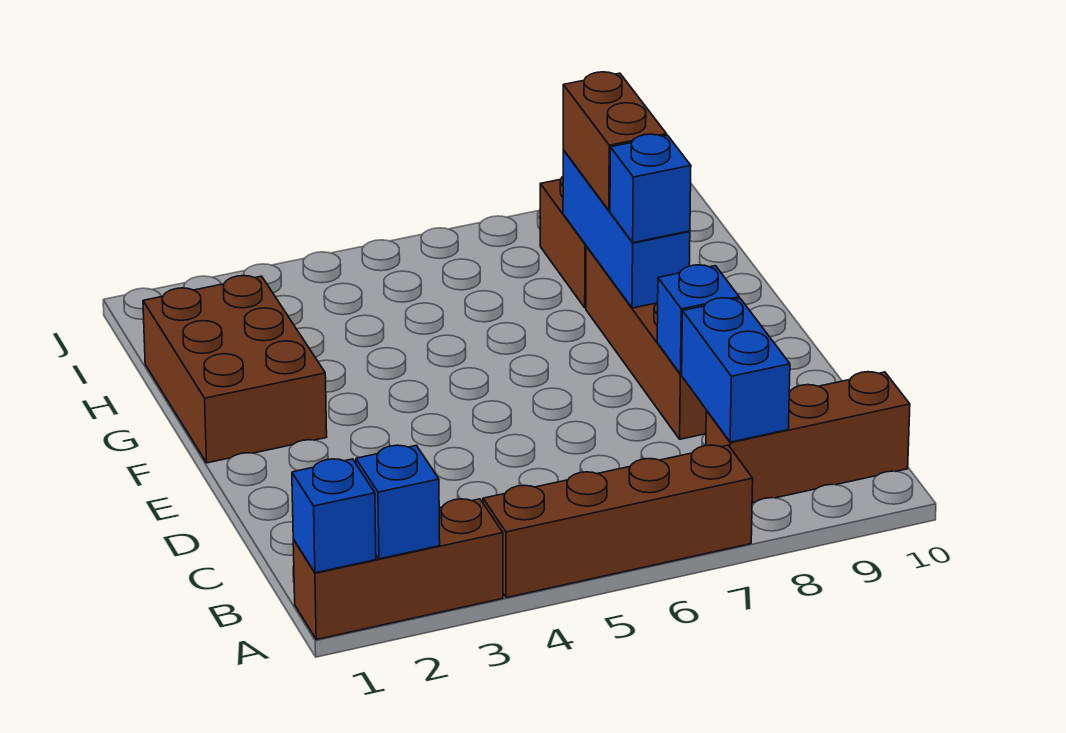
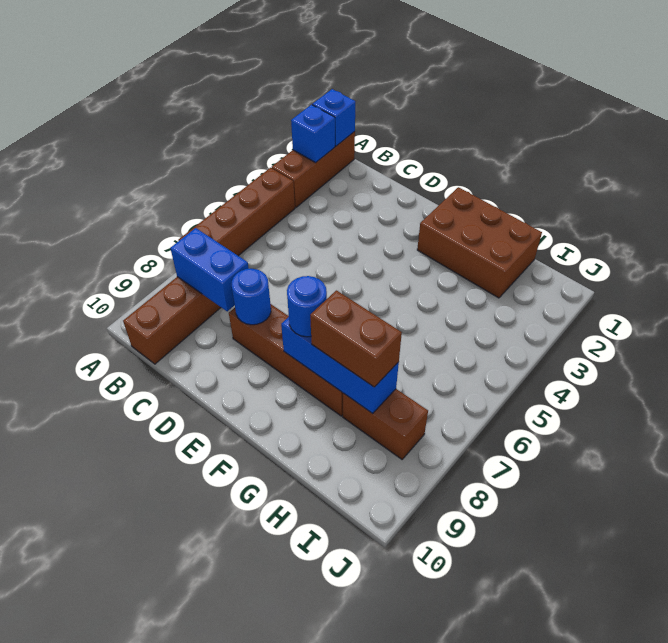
blue 1x1 brick [657,265,739,374] -> blue 1x1 round brick [232,269,271,325]
blue 1x1 brick [610,134,691,243] -> blue 1x1 round brick [287,276,327,337]

